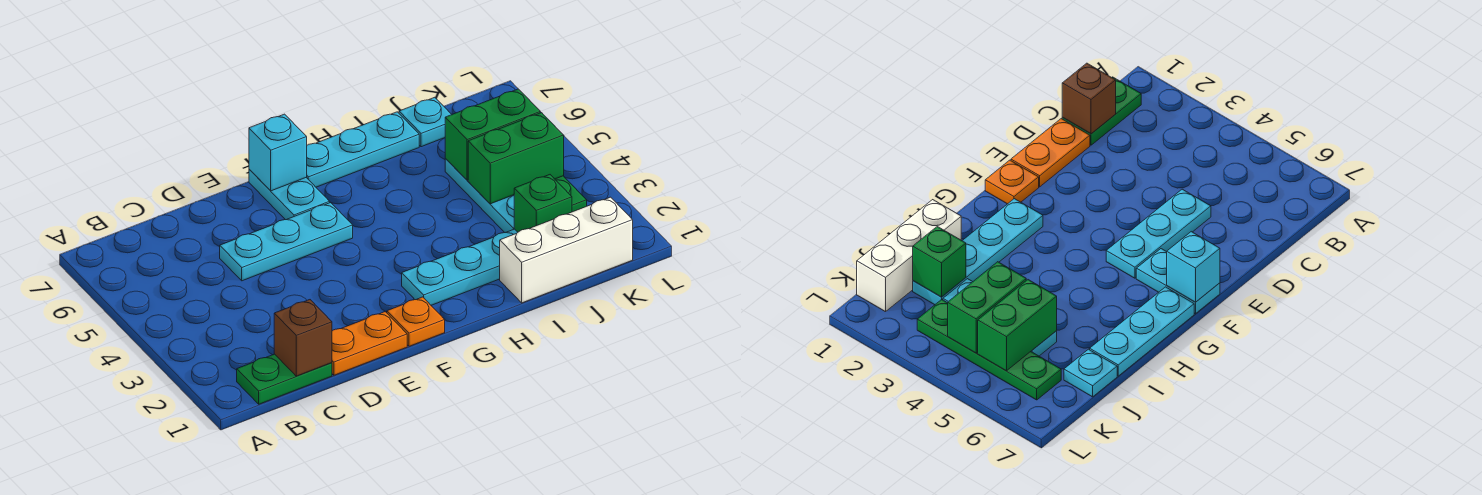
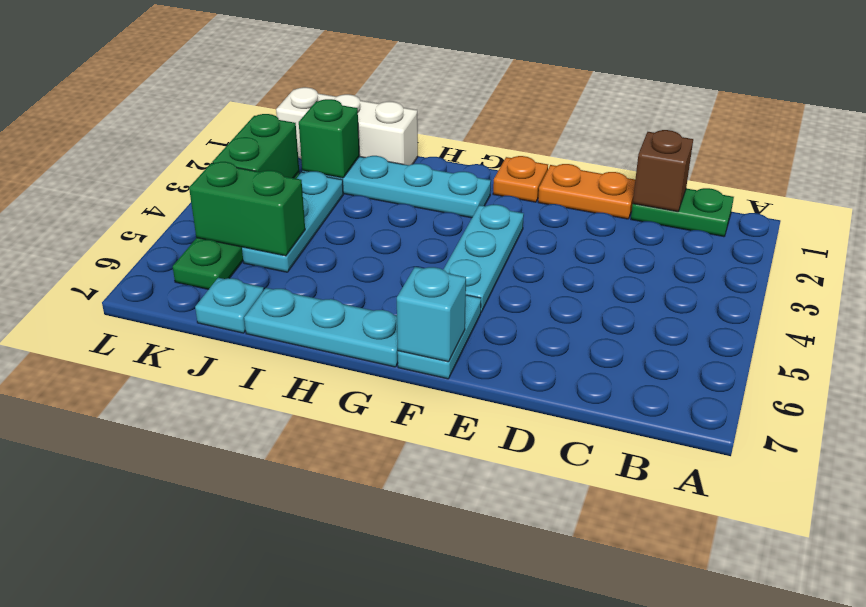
cyan 1x3 plate [220,203,353,281] -> cyan 1x3 plate turned to [443,205,524,312]
green 1x2 brick [468,113,564,204] -> green 1x2 brick turned to [213,114,299,178]

